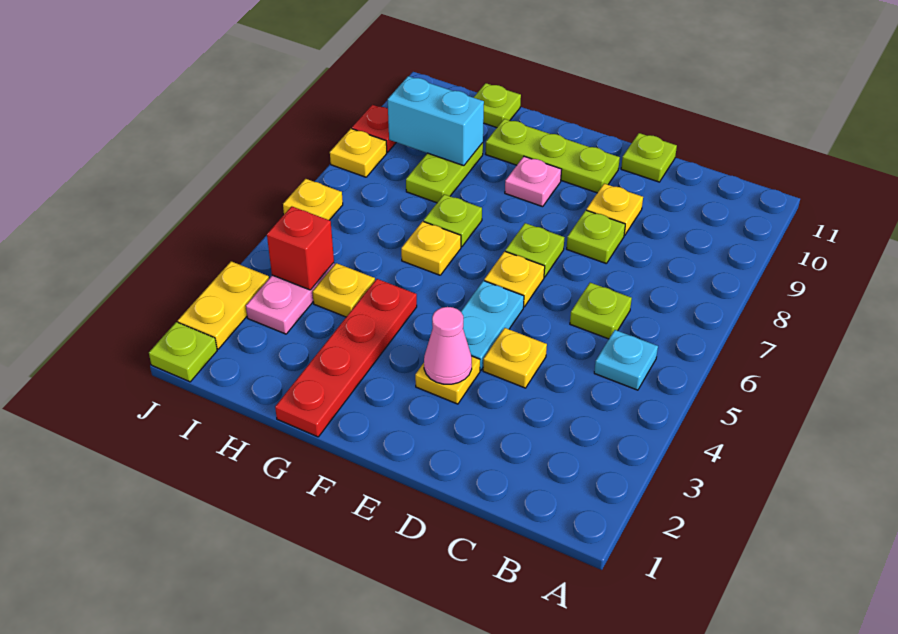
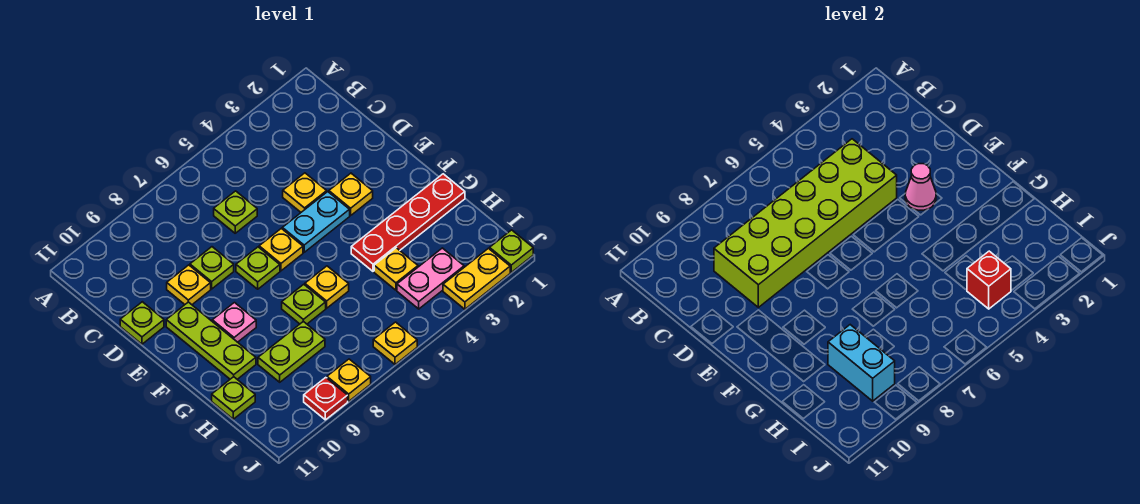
cyan 1x1 plate [594,330,658,390] -> none
none -> lime 2x6 brick [714,139,897,307]

